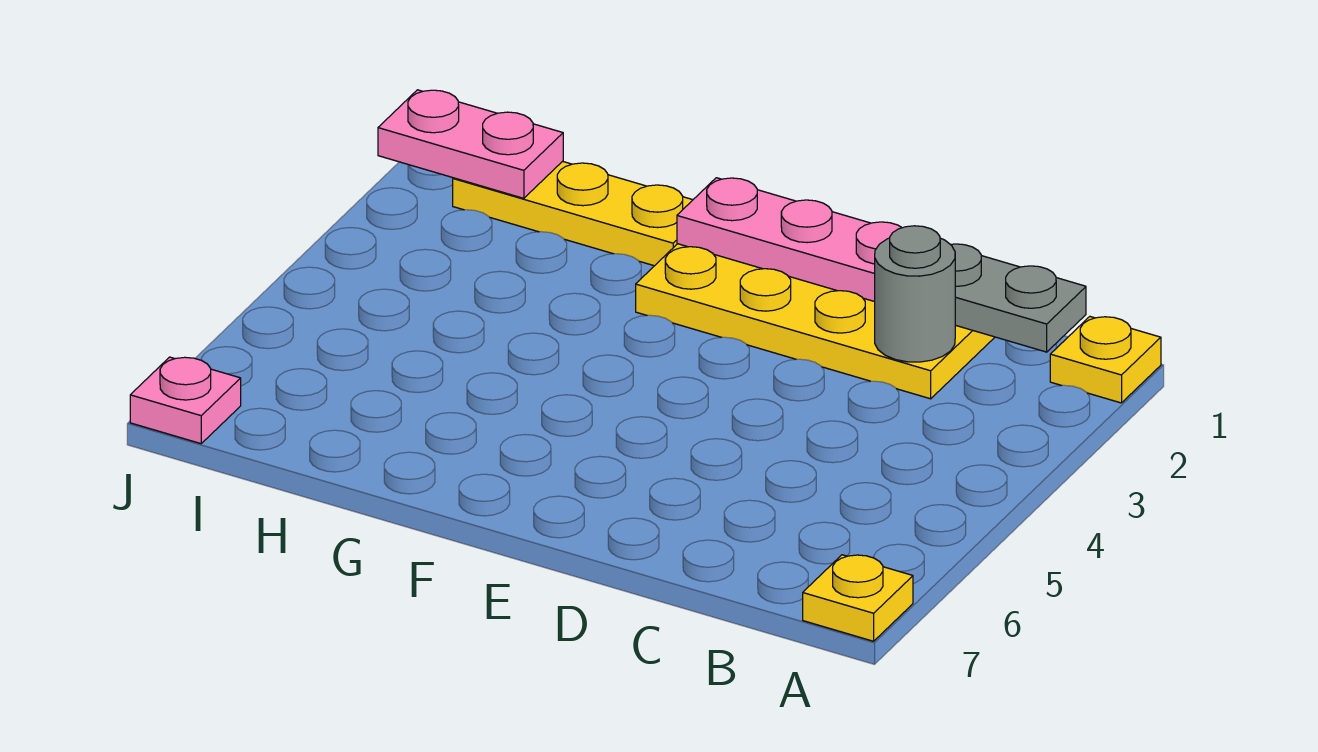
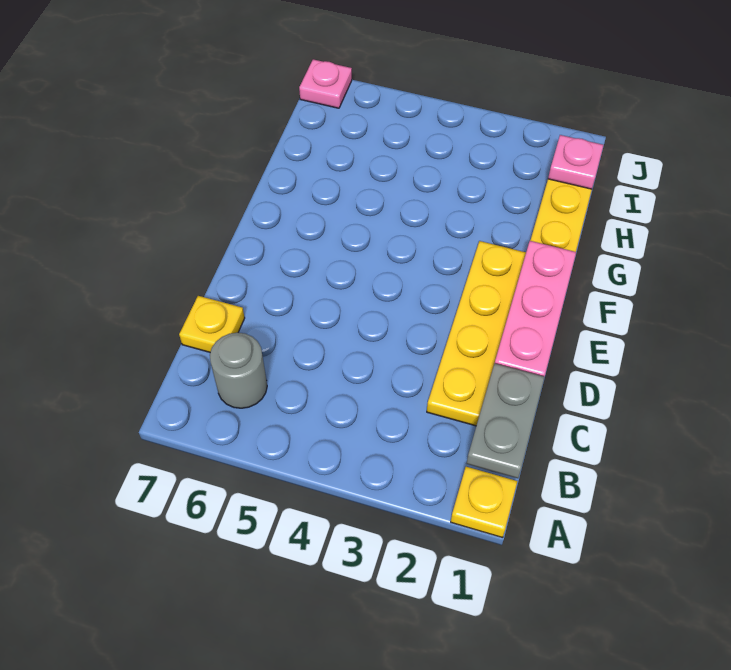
yellow 1x1 plate [803,555,913,641] -> yellow 1x1 plate moved to [179,296,245,352]
grey 1x1 round brick [875,226,955,362] -> grey 1x1 round brick moved to [210,333,267,408]
pink 1x2 plate [378,90,563,198] -> pink 1x1 plate [548,135,604,189]

